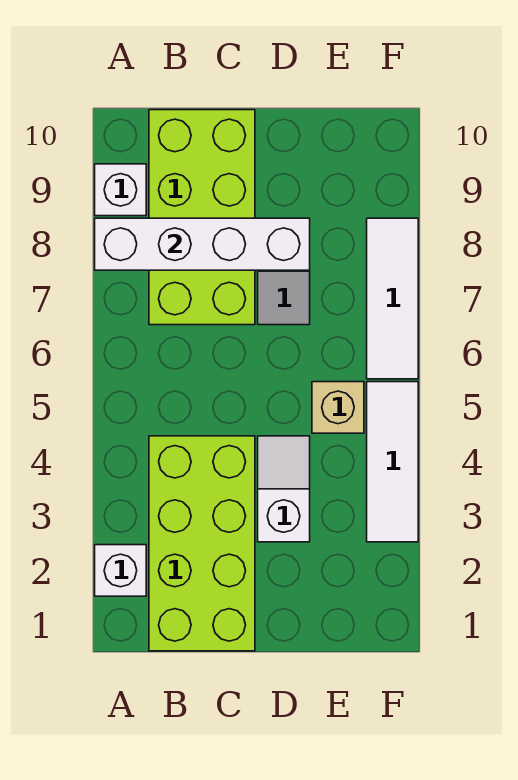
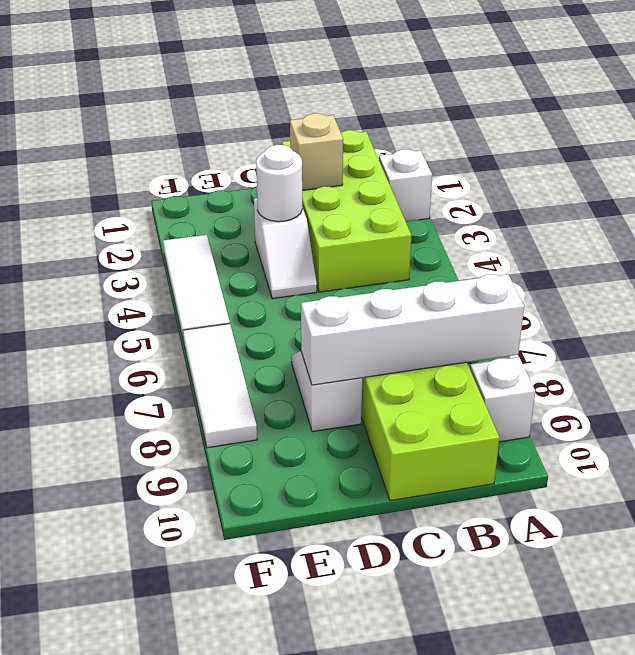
none -> white 1x1 round brick [256,145,302,222]
tan 1x1 brick [312,382,364,433] -> tan 1x1 brick moved to [290,113,343,190]

